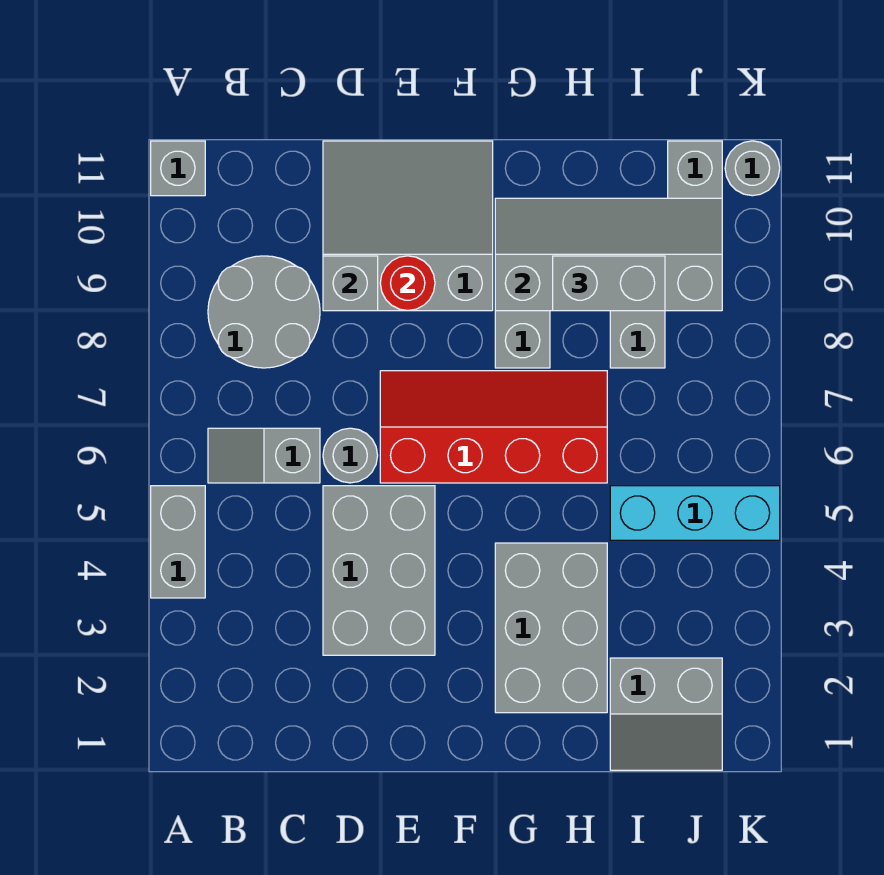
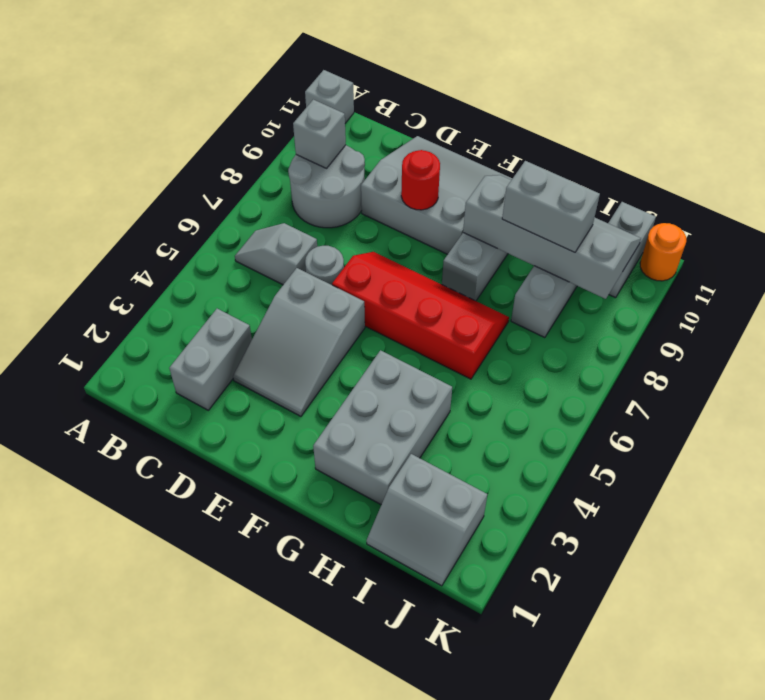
grey 1x2 brick [151,486,205,598] -> grey 1x2 brick moved to [169,309,252,410]
grey 2x3 brick [323,486,435,655] -> grey 2x3 slope [233,268,365,416]
grey 1x1 brick [323,256,378,311] -> grey 1x1 brick moved to [293,100,346,168]
cyan 1x3 brick [610,486,780,540] -> none
grey 1x1 round brick [725,141,780,196] -> orange 1x1 round brick [640,223,686,281]

